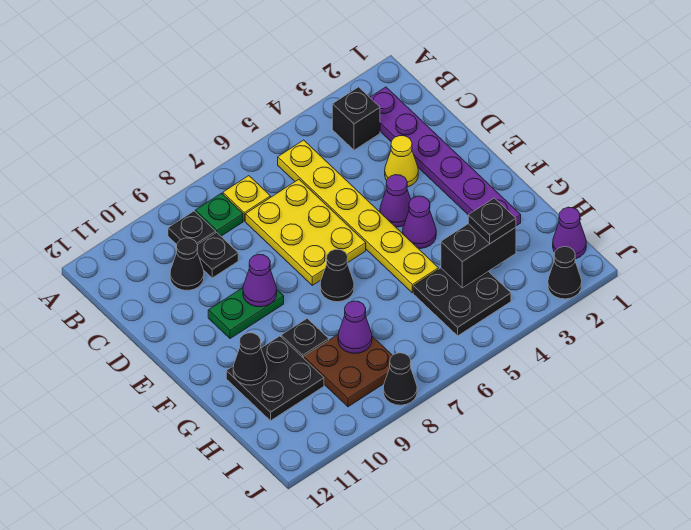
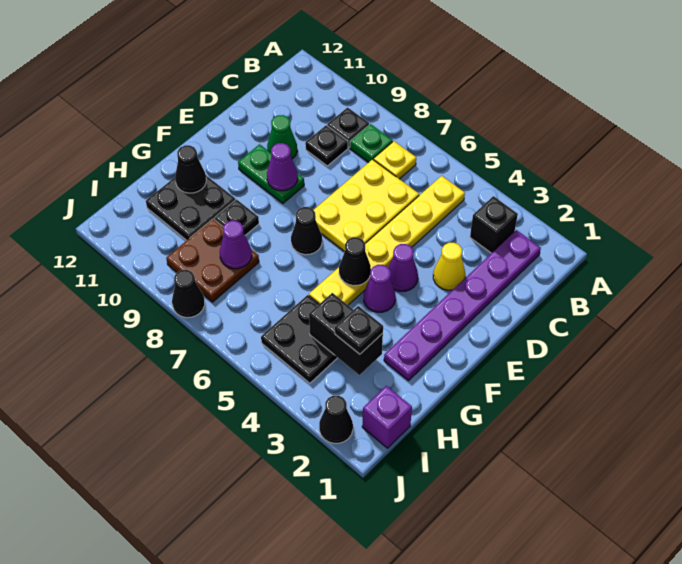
black 1x1 cone [170,238,204,290] -> black 1x1 cone moved to [339,237,371,286]
none -> green 1x1 cone [267,115,297,159]
purple 1x1 cone [553,207,586,259] -> purple 1x1 brick [362,386,412,448]

